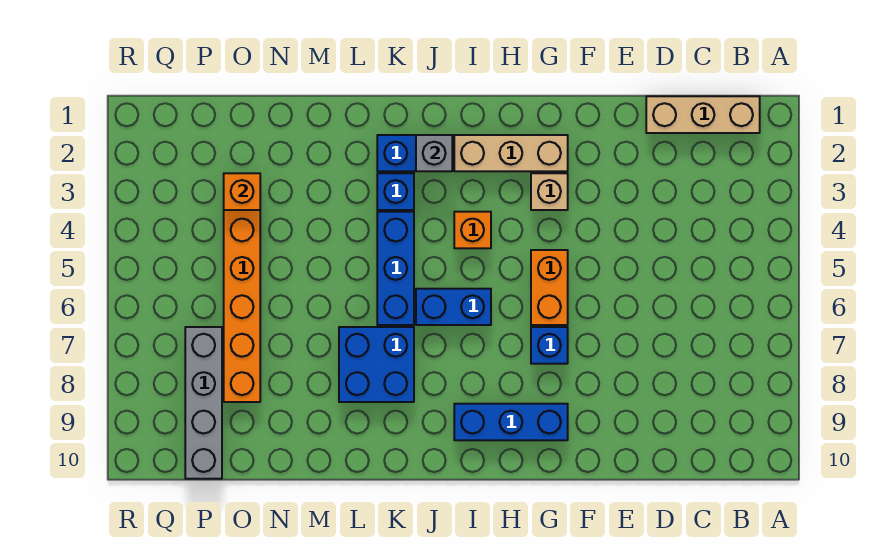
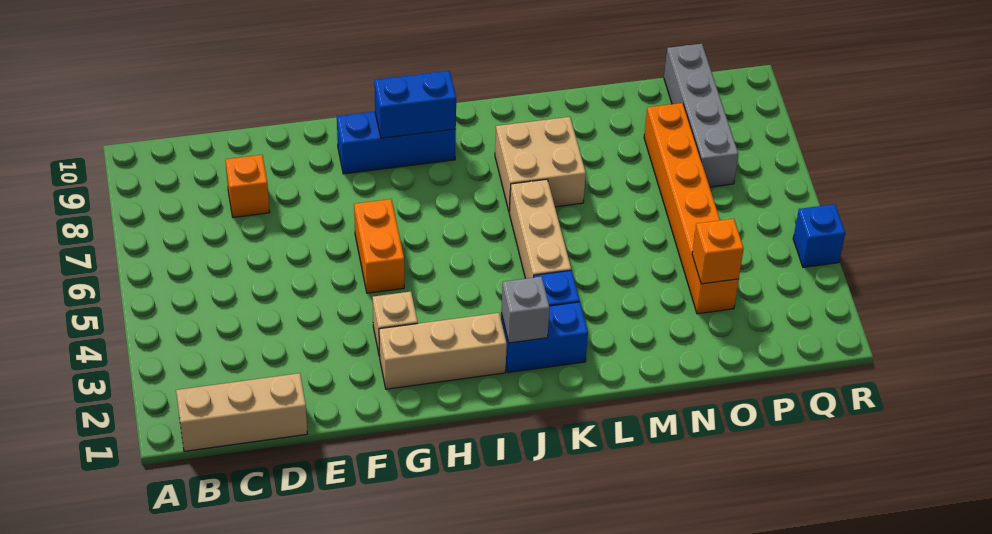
blue 1x1 brick [531,327,568,364] -> blue 1x1 brick moved to [793,204,845,267]
orange 1x1 brick [454,212,491,248] -> orange 1x1 brick moved to [225,155,270,217]
blue 1x2 brick [416,289,491,325] -> blue 1x2 brick moved to [374,71,456,138]
blue 1x3 brick [377,212,414,325] -> tan 1x3 brick [509,179,571,279]
blue 2x2 brick [339,327,414,402] -> tan 2x2 brick [495,117,586,211]

